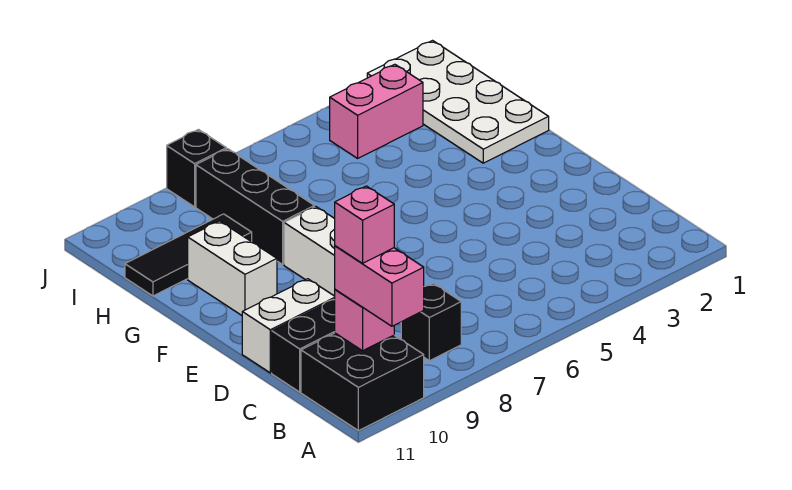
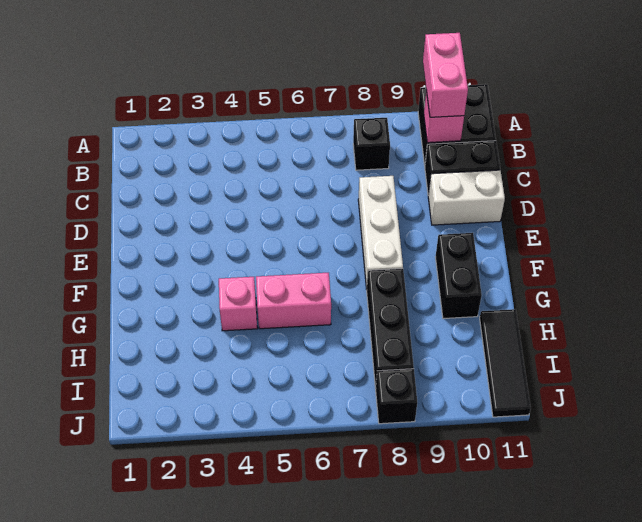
pink 1x1 brick [335,186,394,263] -> pink 1x1 brick moved to [219,277,257,331]
white 1x2 brick [188,221,277,315] -> black 1x2 brick [436,233,482,319]
white 2x4 plate [367,41,549,163] -> none
black 1x3 tile [125,214,252,296] -> black 1x3 tile turned to [480,309,531,417]
pink 1x2 brick [330,64,423,158] -> pink 1x2 brick moved to [256,273,331,329]

